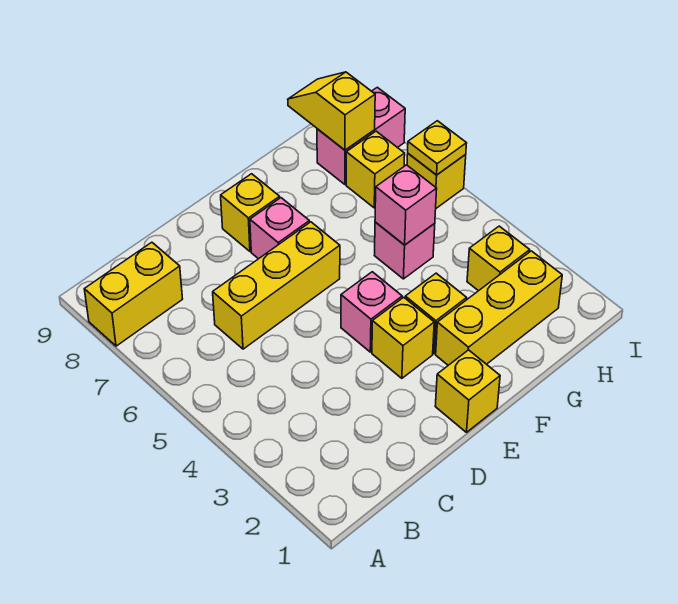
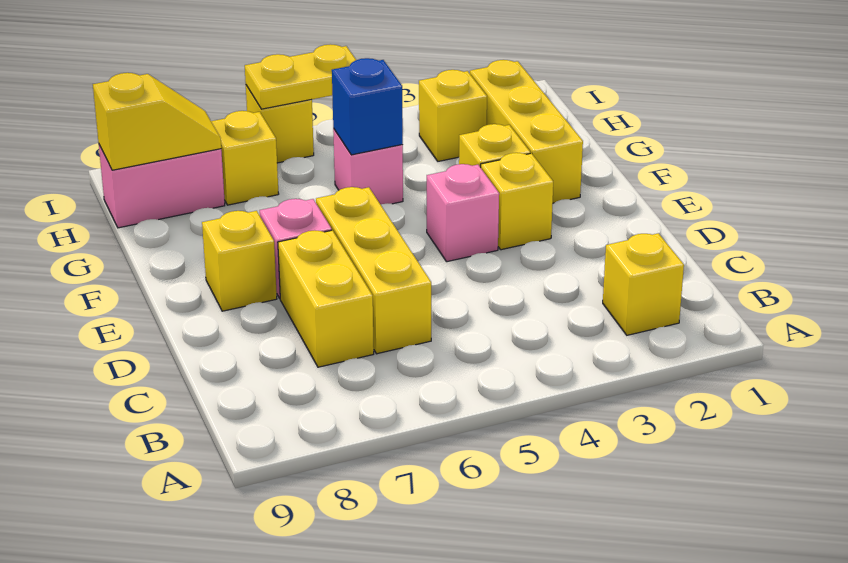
yellow 1x2 brick [84,242,182,346] -> yellow 1x2 brick moved to [278,230,374,367]
yellow 1x1 brick [435,350,500,432] -> yellow 1x1 brick moved to [603,233,684,335]
pink 1x1 brick [375,165,437,245] -> blue 1x1 brick [332,58,403,155]
pink 1x2 brick [317,87,405,184] -> pink 1x2 brick turned to [99,145,225,228]
yellow 1x2 slope [288,72,375,150] -> yellow 1x2 slope turned to [93,73,221,170]
yellow 1x1 plate [408,121,467,175] -> yellow 1x2 plate [245,44,356,109]

